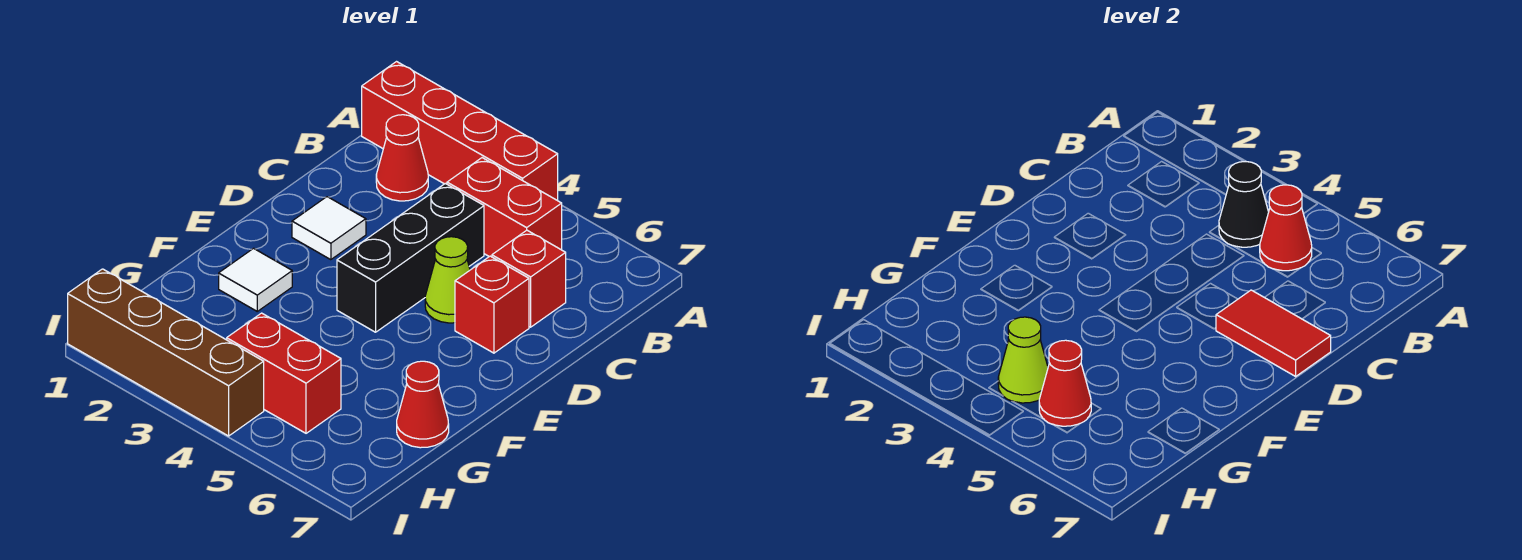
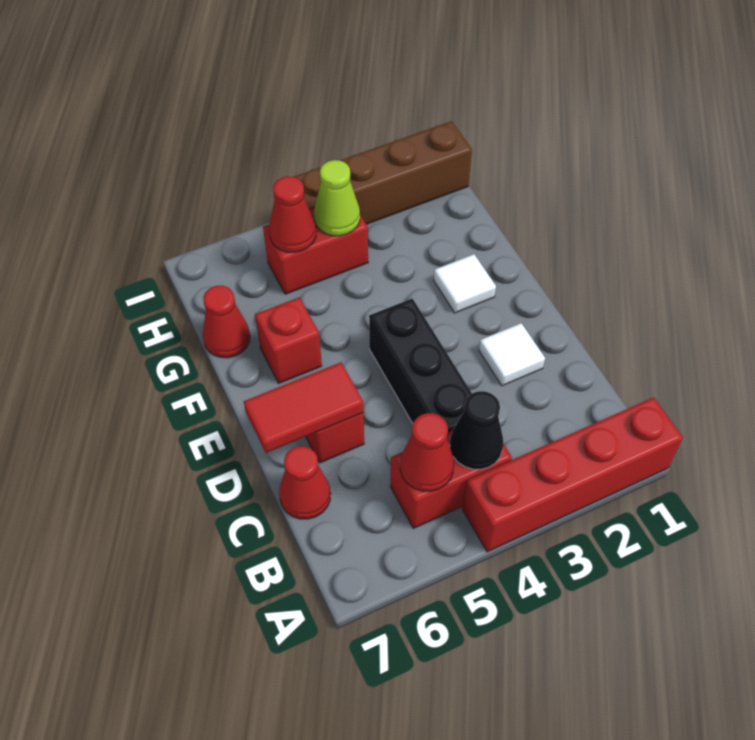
red 1x1 cone [376,115,428,201] -> red 1x1 cone moved to [279,446,331,519]
red 1x1 brick [492,230,566,327] -> red 1x1 brick moved to [255,297,322,383]
lime 1x1 cone [425,237,470,323] -> none

